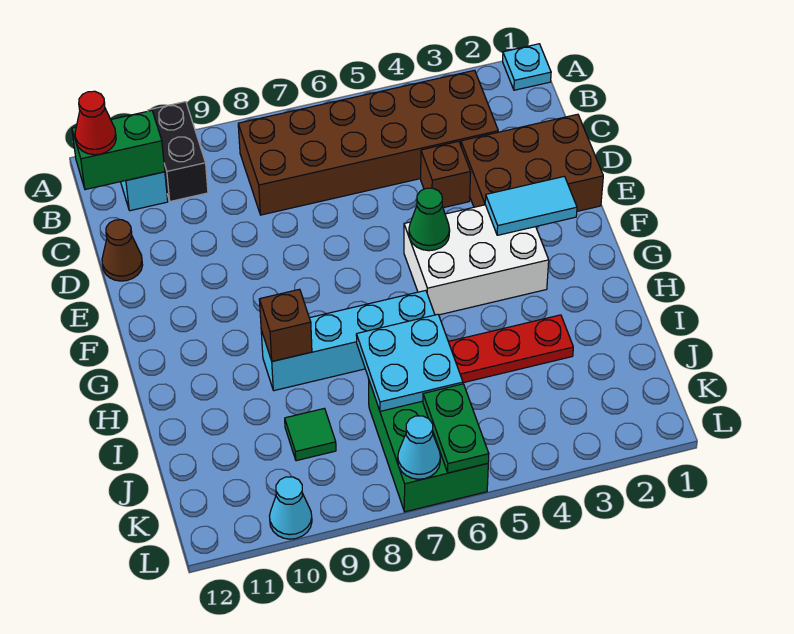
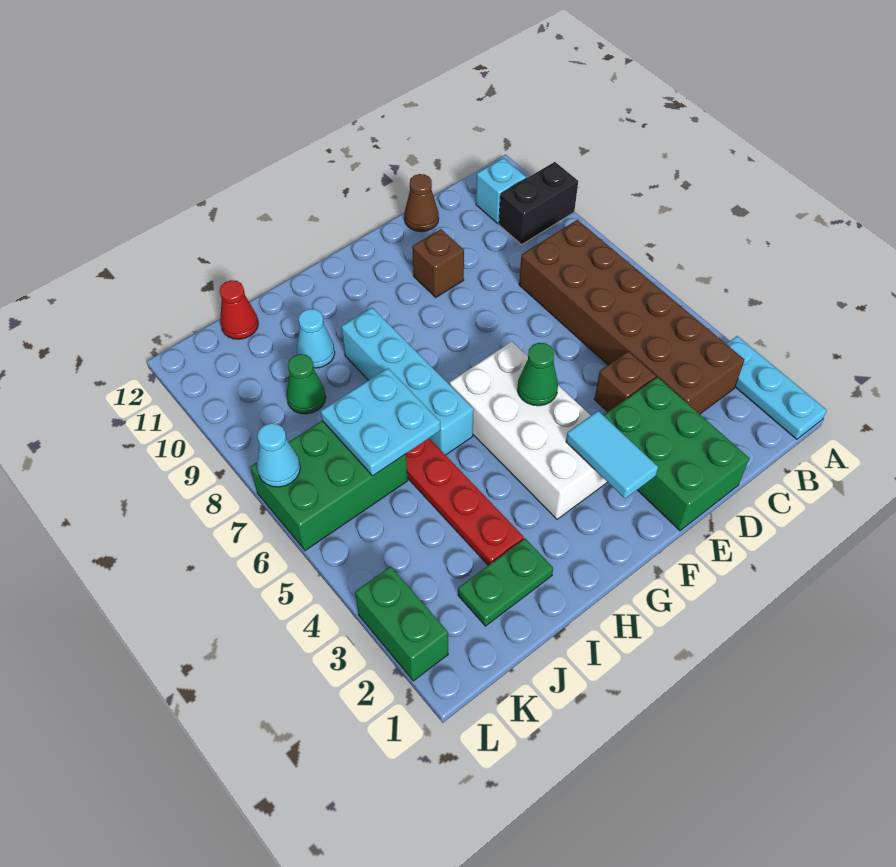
cyan 1x1 plate [503,44,551,90] -> cyan 1x3 plate [727,336,827,439]
green 1x2 brick [72,111,165,190] -> green 1x2 brick moved to [355,566,448,681]
red 1x1 cone [75,91,116,155] -> red 1x1 cone moved to [219,280,258,339]
brown 2x3 brick [461,114,603,211] -> green 2x3 brick [603,377,749,531]
white 2x3 brick [404,205,549,315] -> white 2x4 brick [450,342,607,519]
brown 1x1 brick [259,289,312,361] -> brown 1x1 brick moved to [412,229,464,297]
green 1x1 tile [285,408,336,461] -> green 1x1 cone [286,354,326,414]
green 1x2 plate [423,384,489,473] -> green 1x2 plate moved to [458,539,553,626]
cyan 1x1 cone [270,477,312,539] -> cyan 1x1 cone moved to [297,309,335,368]

